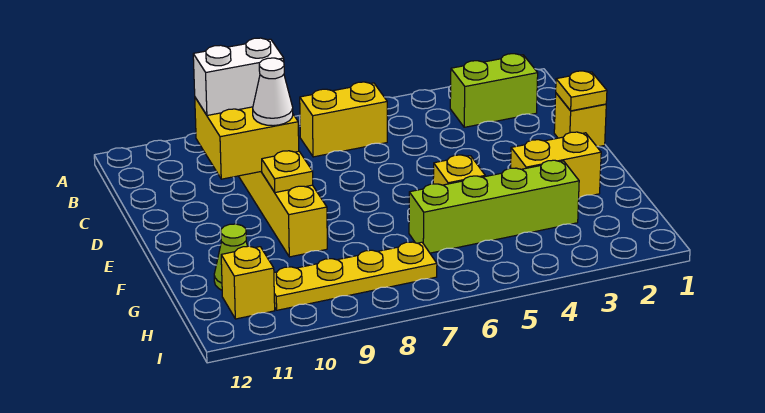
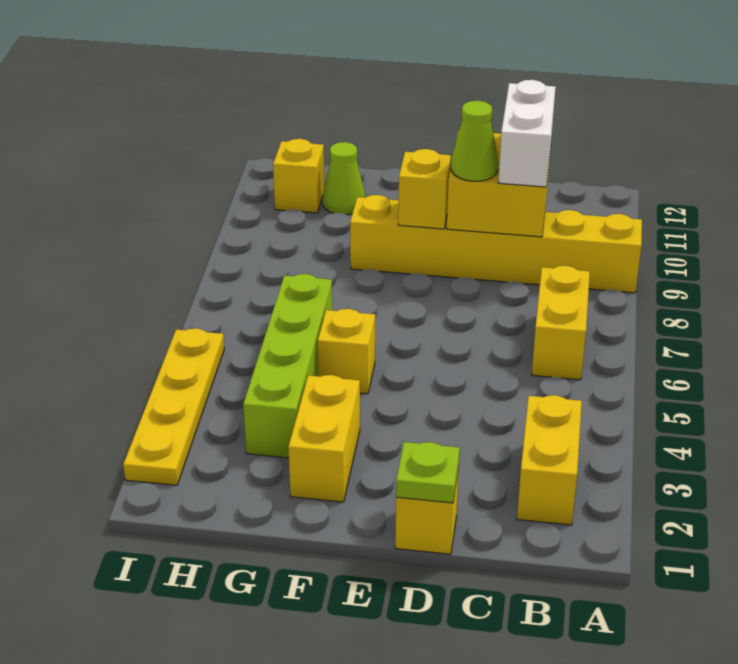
lime 1x2 brick [450,54,538,127] -> yellow 1x2 brick [517,395,582,525]
yellow 1x1 plate [556,71,607,111] -> lime 1x1 plate [396,442,460,503]
white 1x1 cone [253,58,293,126] -> lime 1x1 cone [451,101,498,181]
yellow 1x1 plate [262,151,313,193] -> yellow 1x1 brick [398,149,451,229]
yellow 1x4 plate [274,242,437,310] -> yellow 1x4 plate moved to [123,328,224,485]

